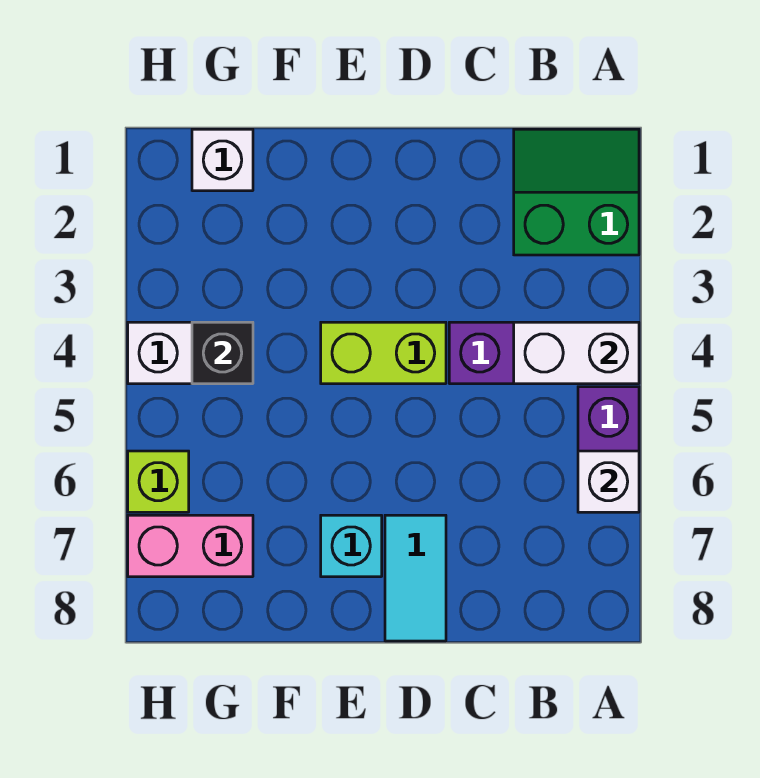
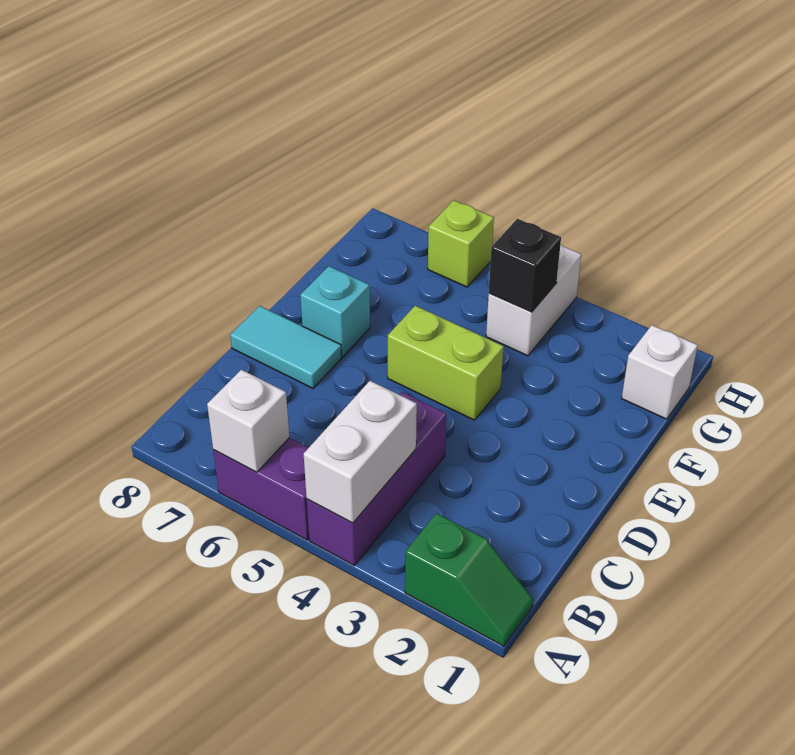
green 2x2 slope [514,129,639,255] -> green 1x2 slope [405,513,533,646]
lime 1x2 brick [321,322,446,384] -> lime 1x2 brick turned to [388,306,504,420]
pink 1x2 brick [128,515,253,577] -> none

